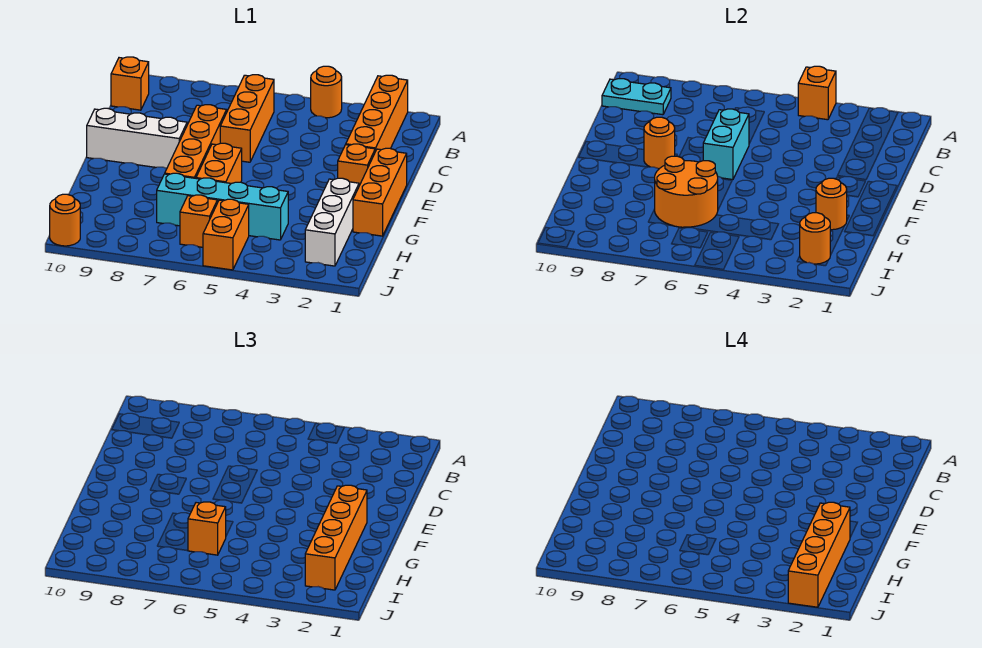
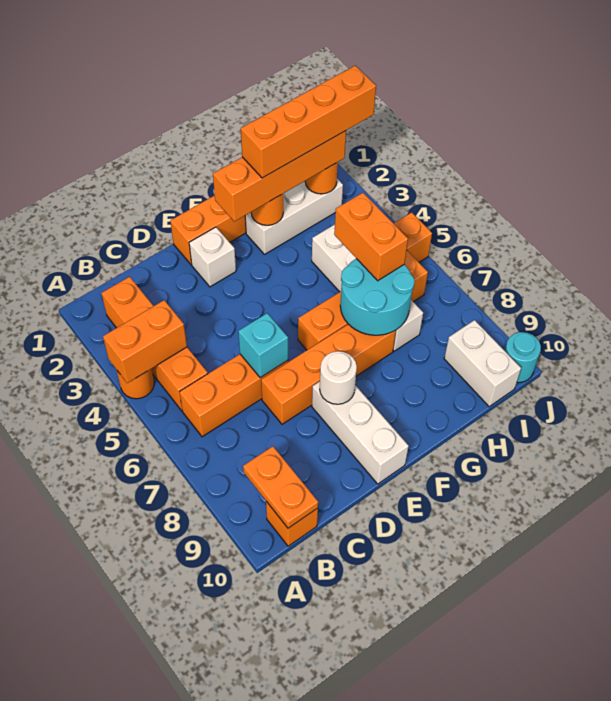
orange 1x4 brick [346,75,408,151] -> orange 1x4 brick turned to [101,277,208,411]
orange 1x1 brick [798,66,836,120] -> orange 1x2 brick [103,300,187,383]
cyan 1x2 plate [602,79,671,115] -> orange 1x2 plate [243,446,318,528]
cyan 1x2 brick [703,109,749,180] -> cyan 1x1 brick [238,313,288,378]
orange 1x1 brick [338,144,375,186] -> white 1x1 brick [189,227,236,287]
orange 1x1 round brick [644,117,675,169] -> white 1x1 round brick [320,351,357,404]
orange 2x2 round brick [655,156,718,227] -> cyan 2x2 round brick [340,259,415,335]
cyan 1x4 brick [157,173,288,240] -> white 1x4 brick [312,225,423,351]
orange 1x1 brick [188,502,226,555] -> orange 1x2 brick [334,193,408,281]
none -> white 1x2 brick [444,320,521,407]
orange 1x1 round brick [50,194,80,246] -> cyan 1x1 round brick [505,332,541,383]

